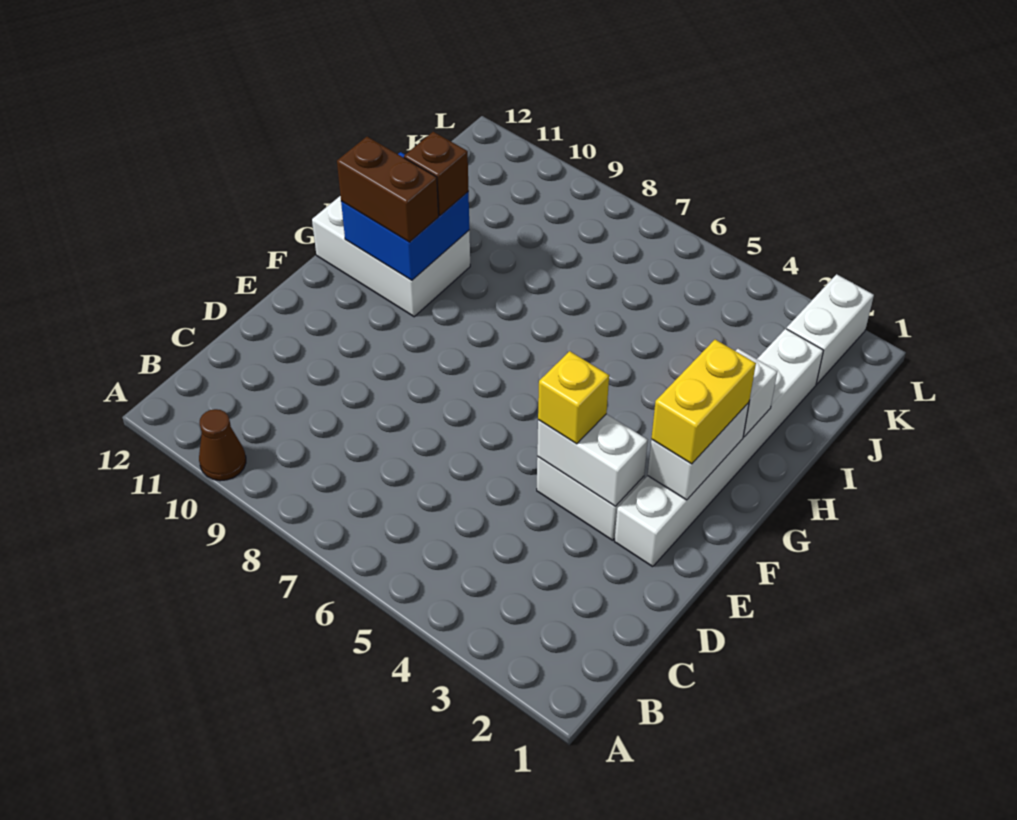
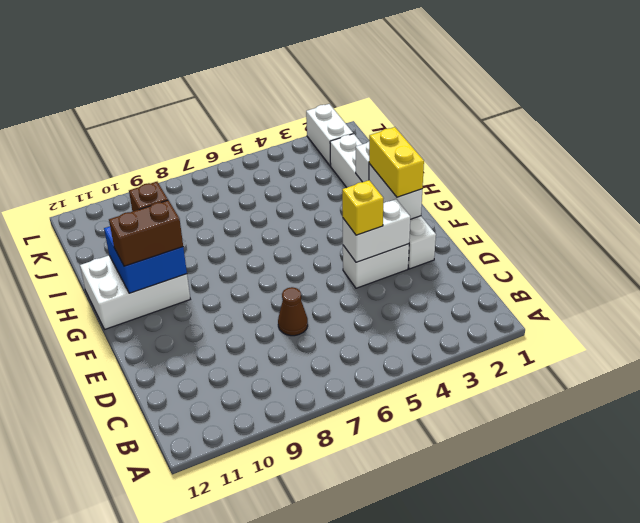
brown 1x1 cone [199,409,246,481] -> brown 1x1 cone moved to [278,287,308,336]

